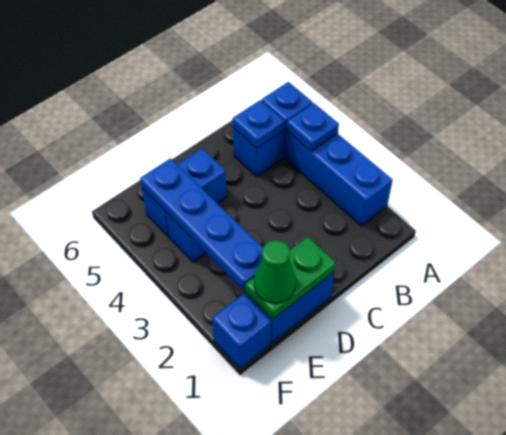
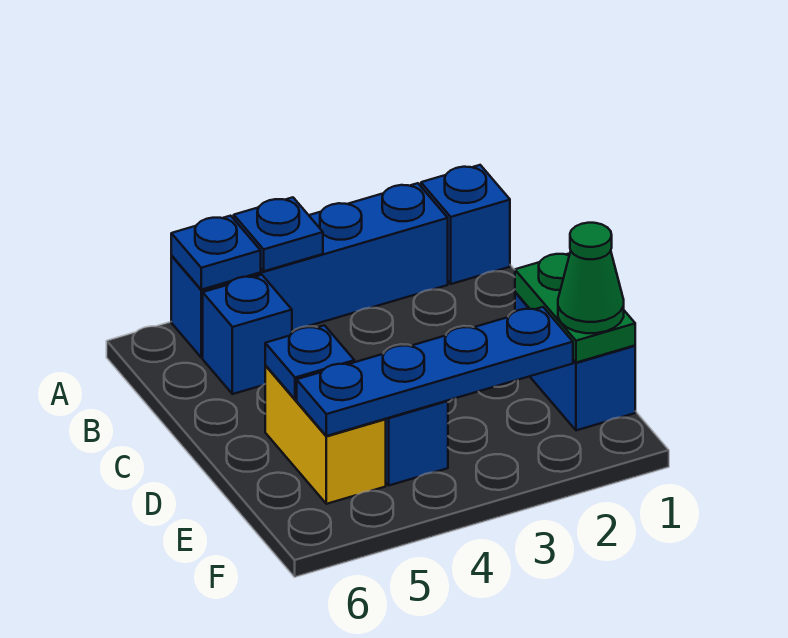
blue 1x1 plate [233,100,284,149] -> blue 1x1 plate moved to [265,325,354,399]
blue 1x2 brick [142,148,227,237] -> yellow 1x2 brick [265,366,386,504]
blue 1x1 brick [212,294,271,368] -> blue 1x1 brick moved to [421,165,510,284]

